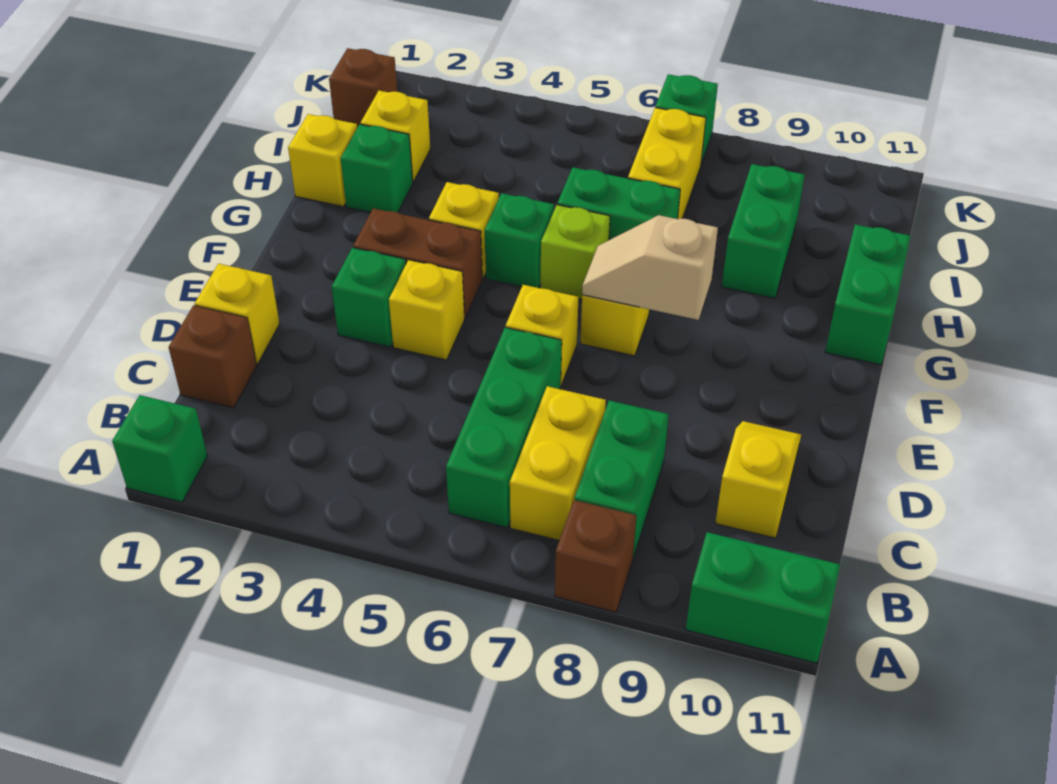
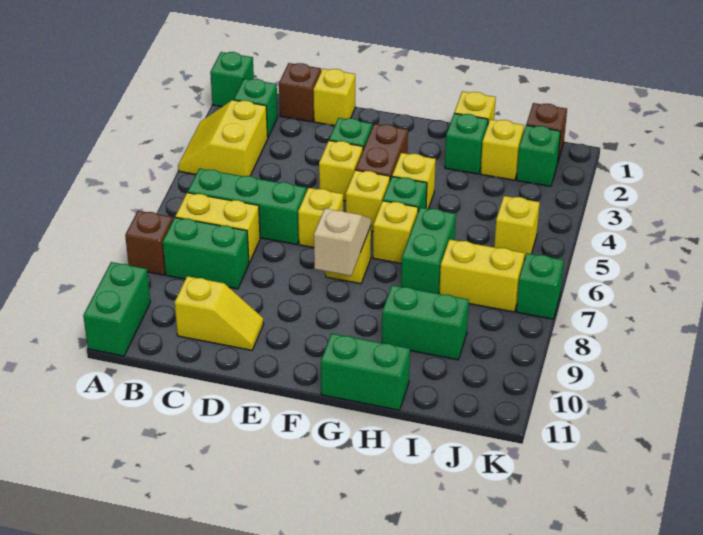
none -> yellow 2x2 slope [178,100,268,176]
none -> green 1x1 brick [234,79,278,137]
none -> yellow 1x1 brick [346,170,390,232]
lime 1x1 brick [541,205,610,300] -> yellow 1x1 brick [373,201,418,264]
none -> green 1x1 brick [517,125,561,186]
none -> yellow 1x1 brick [494,196,540,259]

